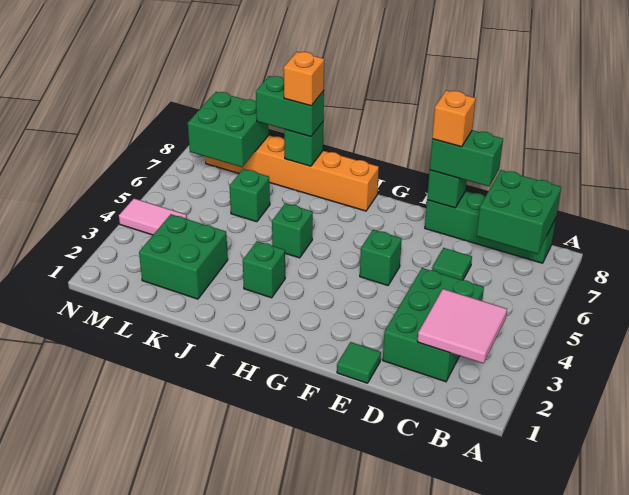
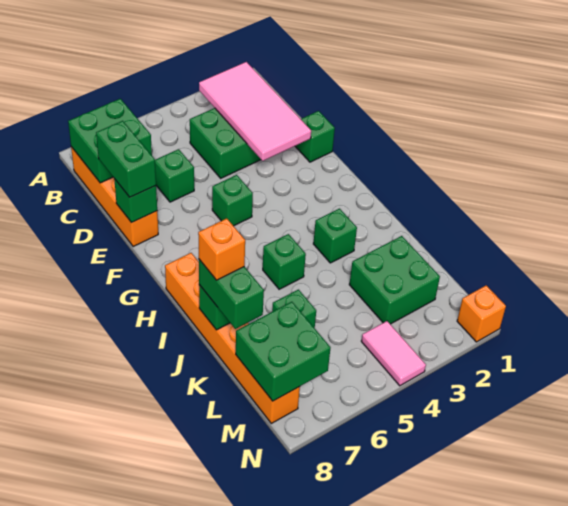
pink 2x2 tile [417,289,507,363] -> pink 2x4 tile [199,62,311,161]
green 1x4 brick [425,191,556,263] -> orange 1x4 brick [71,147,158,246]
green 1x1 tile [432,248,472,280] -> green 1x1 brick [155,149,194,202]
green 1x1 tile [337,342,381,383] -> green 1x1 brick [295,111,335,162]
orange 1x1 brick [432,90,476,147] -> orange 1x1 brick moved to [457,285,506,342]

